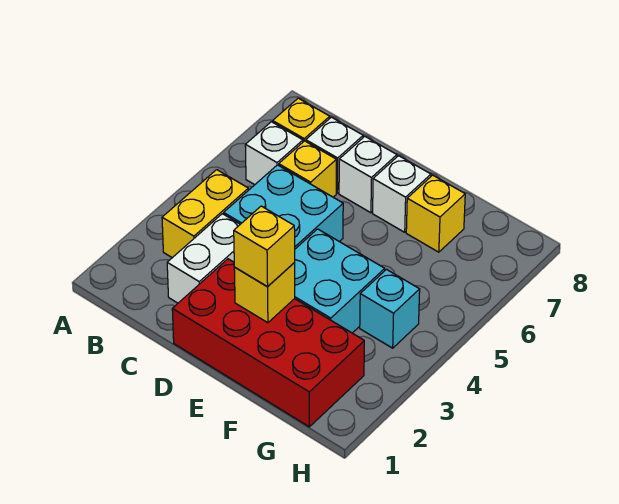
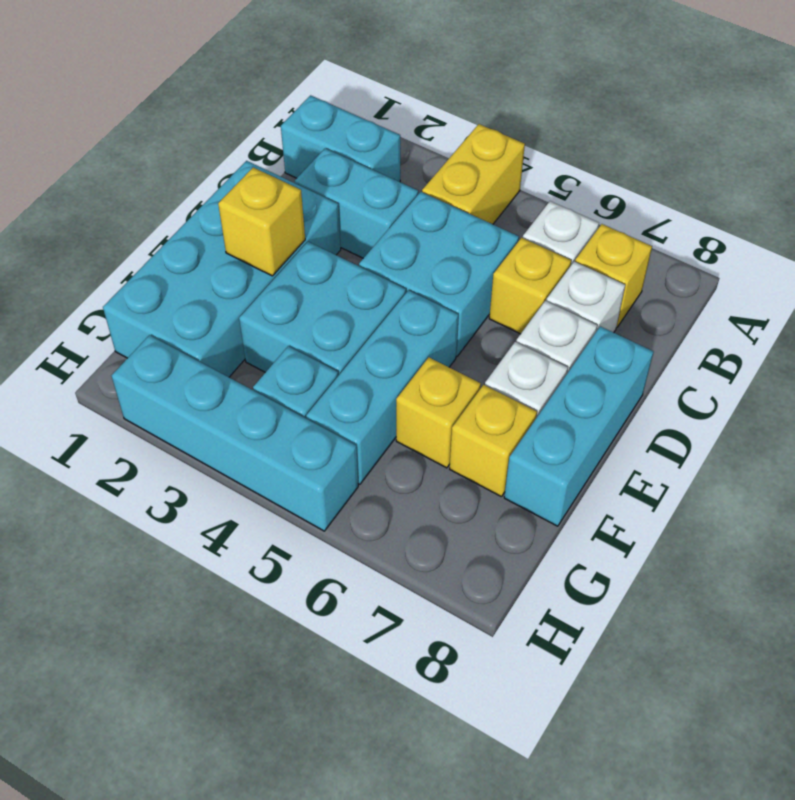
none -> cyan 1x2 brick [281,95,400,182]
yellow 1x2 brick [162,170,248,258] -> yellow 1x2 brick turned to [422,124,525,224]
white 1x2 brick [167,214,240,303] -> cyan 1x2 brick [295,148,418,258]
red 2x4 brick [172,259,364,427] -> cyan 2x4 brick [103,161,341,377]
none -> cyan 1x3 brick [504,326,654,526]
yellow 1x1 brick [234,206,295,287] -> yellow 1x1 brick moved to [396,357,481,468]
none -> cyan 1x3 brick [306,290,458,484]
none -> cyan 1x4 brick [112,335,358,531]

